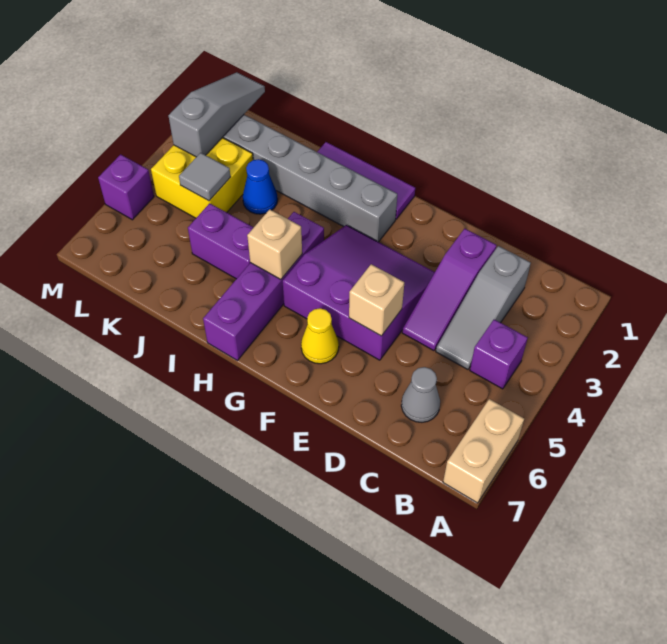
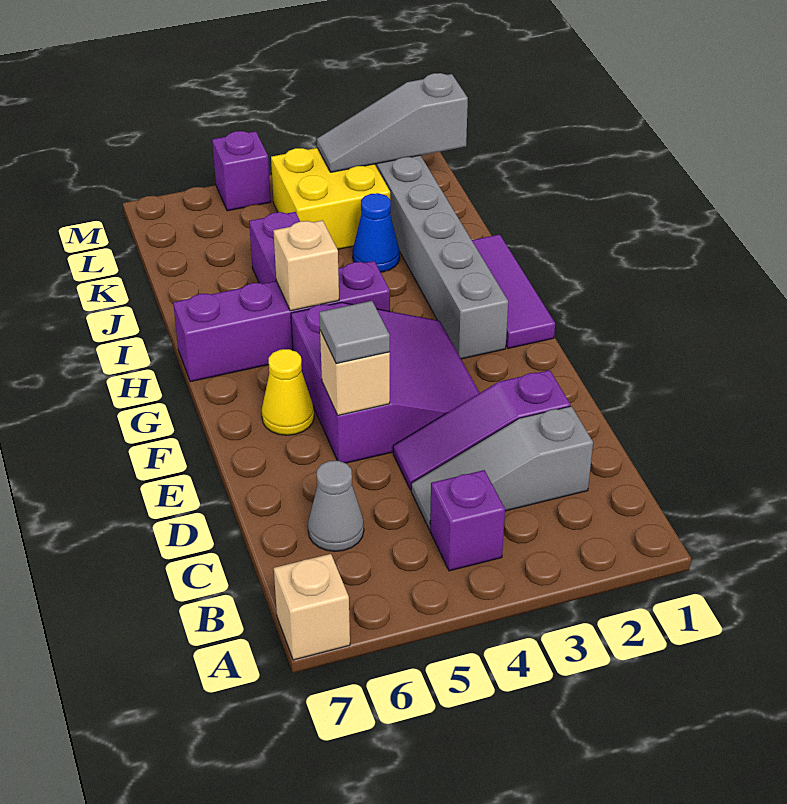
tan 1x2 brick [443,399,524,503] -> tan 1x1 brick [274,554,350,660]
grey 1x1 tile [179,153,230,201] -> grey 1x1 tile moved to [319,301,390,364]
grey 1x3 slope [169,72,265,157] -> grey 1x3 slope turned to [317,73,468,172]

